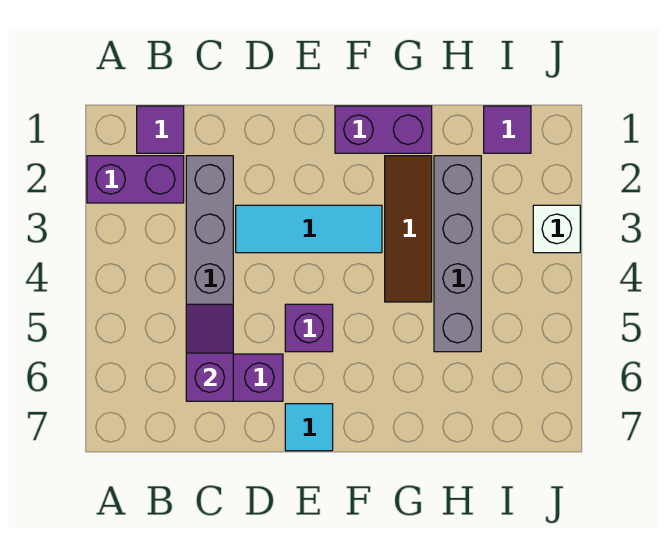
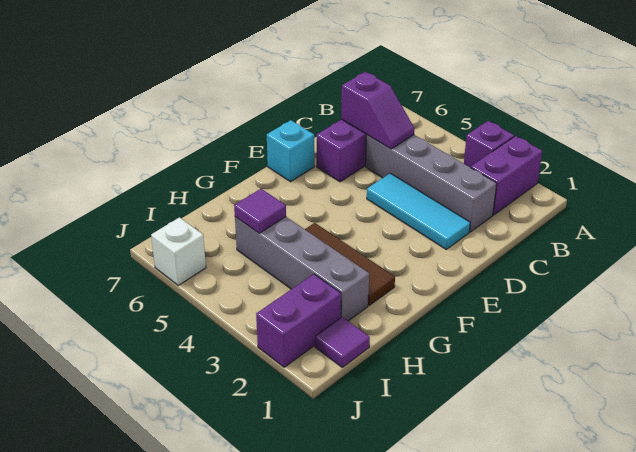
purple 1x1 tile [137,106,184,153] -> purple 1x1 tile moved to [234,189,286,233]
cyan 1x3 tile [236,205,382,253] -> cyan 1x3 tile turned to [367,173,470,249]
purple 1x1 brick [285,304,333,352] -> purple 1x1 brick moved to [464,121,514,167]
cyan 1x1 tile [285,404,333,451] -> cyan 1x1 brick [267,120,314,182]
purple 1x2 brick [335,106,432,153] -> purple 1x2 brick moved to [256,274,341,367]
white 1x1 brick [533,205,580,253] -> white 1x1 brick moved to [151,217,206,285]

